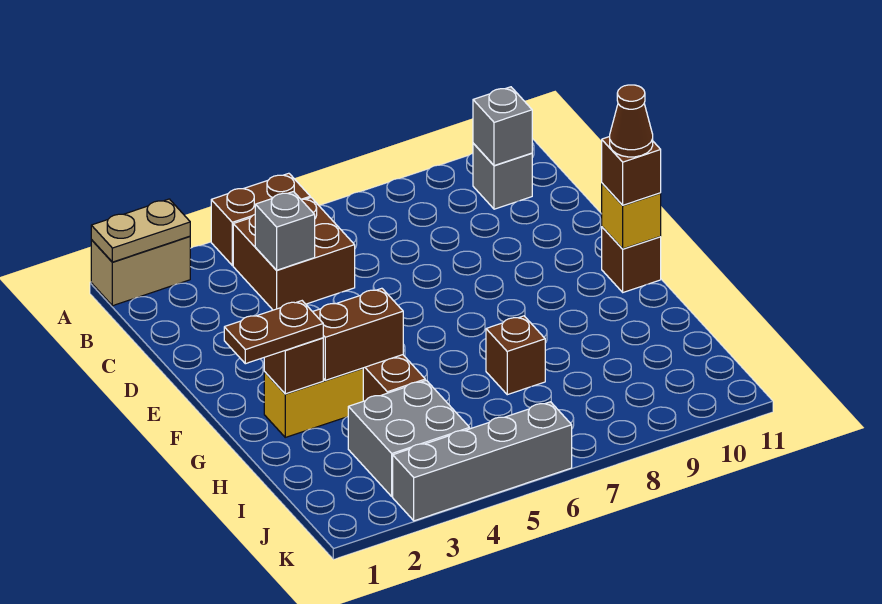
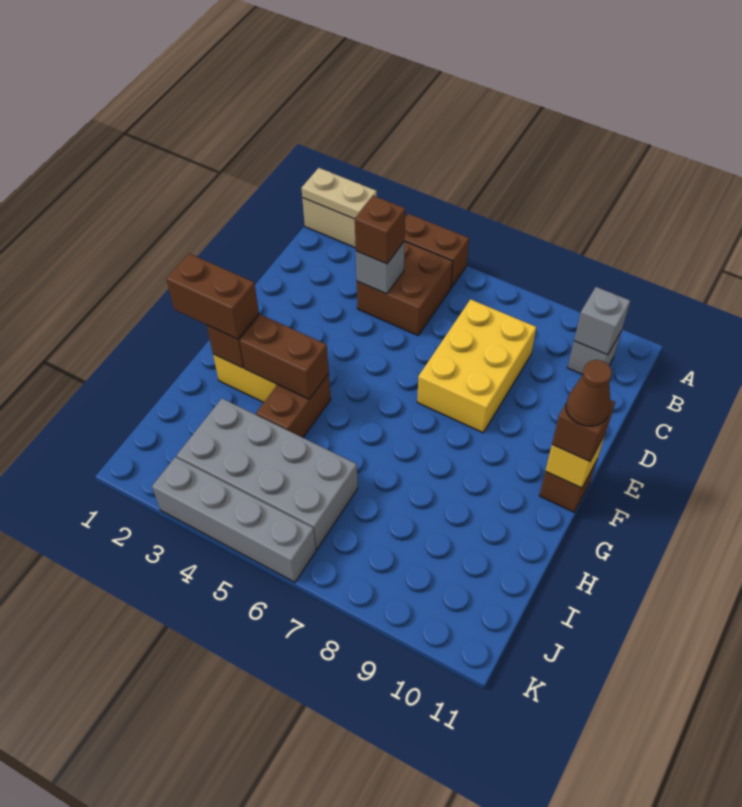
none -> yellow 2x3 brick [417,299,536,433]
brown 1x2 plate [224,301,323,364] -> brown 1x2 brick [166,254,259,339]
brown 1x1 brick [486,316,545,395] -> brown 1x1 brick moved to [355,196,405,264]
grey 2x2 brick [348,380,470,497] -> grey 2x4 brick [177,399,358,549]

